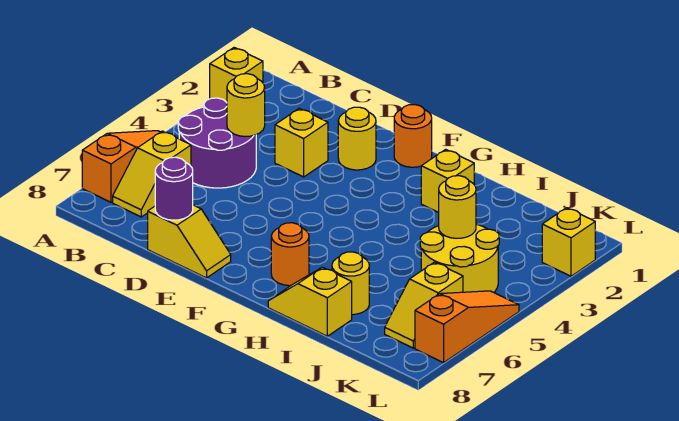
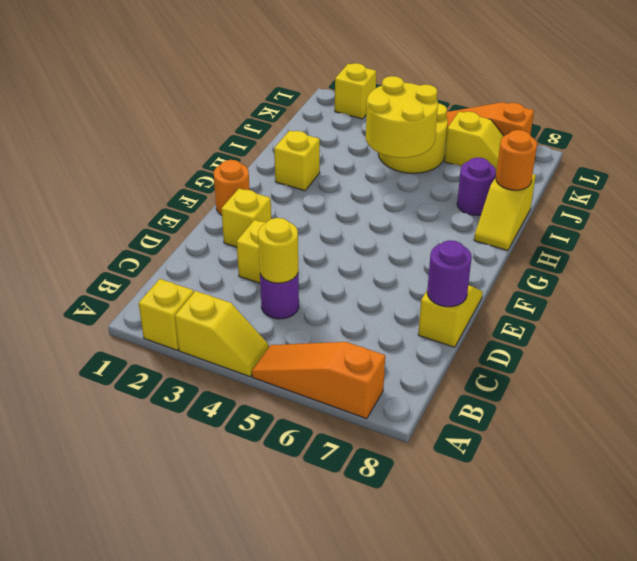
purple 2x2 round brick [178,98,256,188] -> purple 1x1 round brick [260,274,299,319]
yellow 1x2 slope [113,131,191,217] -> yellow 1x2 slope moved to [175,291,269,377]
yellow 1x1 round brick [338,107,376,170] -> yellow 1x1 brick [221,188,271,247]
orange 1x1 round brick [271,223,309,286] -> orange 1x1 round brick moved to [496,130,537,190]
yellow 1x1 round brick [332,252,369,315] -> purple 1x1 round brick [457,157,496,215]
yellow 1x1 round brick [439,176,476,238] -> yellow 2x2 round brick [366,76,438,158]

